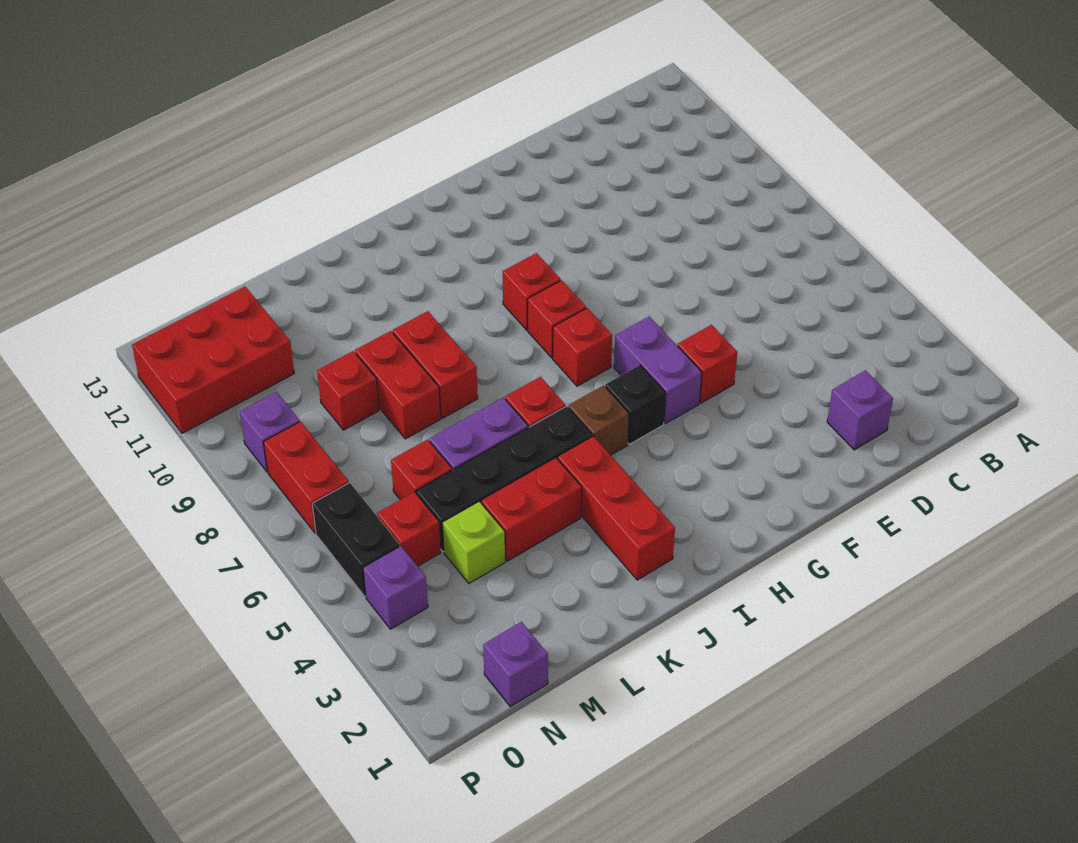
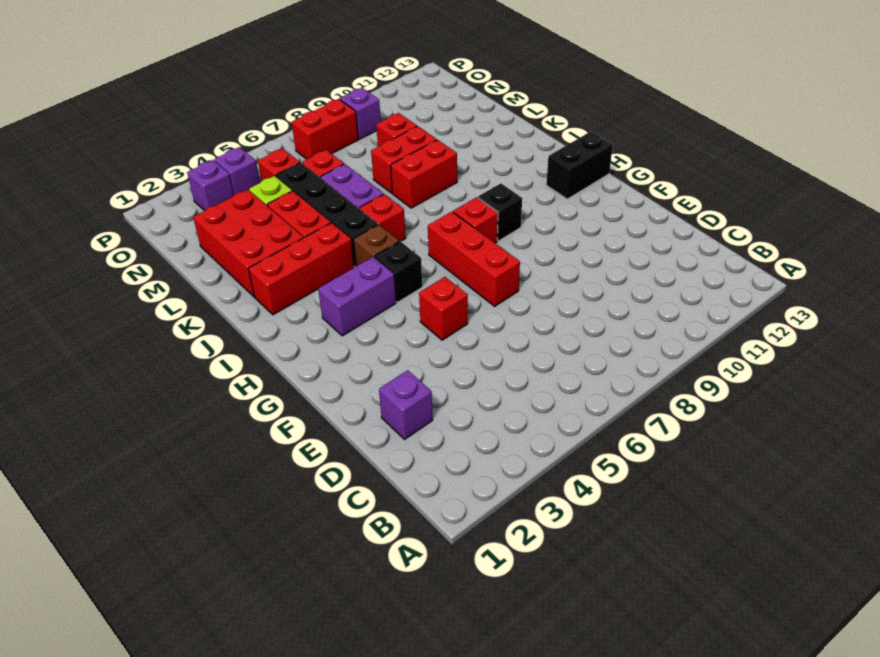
purple 1x2 brick [614,316,702,424] -> purple 1x2 brick moved to [318,257,396,336]
red 1x1 brick [553,308,612,386] -> red 1x3 brick [428,212,520,306]
red 1x1 brick [503,253,561,330] -> black 1x1 brick [478,183,522,241]
purple 1x1 brick [483,622,548,707] -> purple 1x1 brick moved to [187,160,234,211]
red 2x3 brick [132,287,294,433] -> red 2x3 brick moved to [193,189,303,296]
black 1x2 brick [312,483,400,596] -> black 1x2 brick moved to [546,131,613,199]

